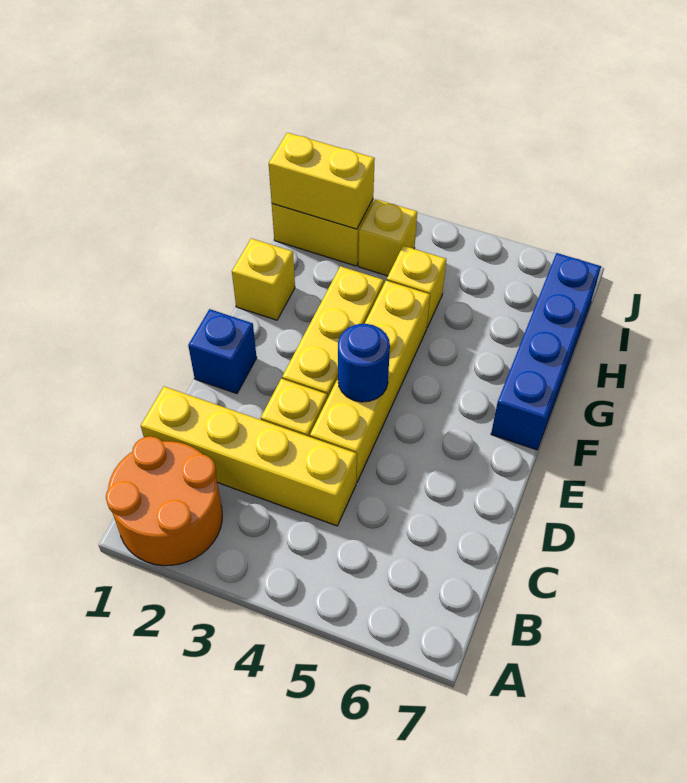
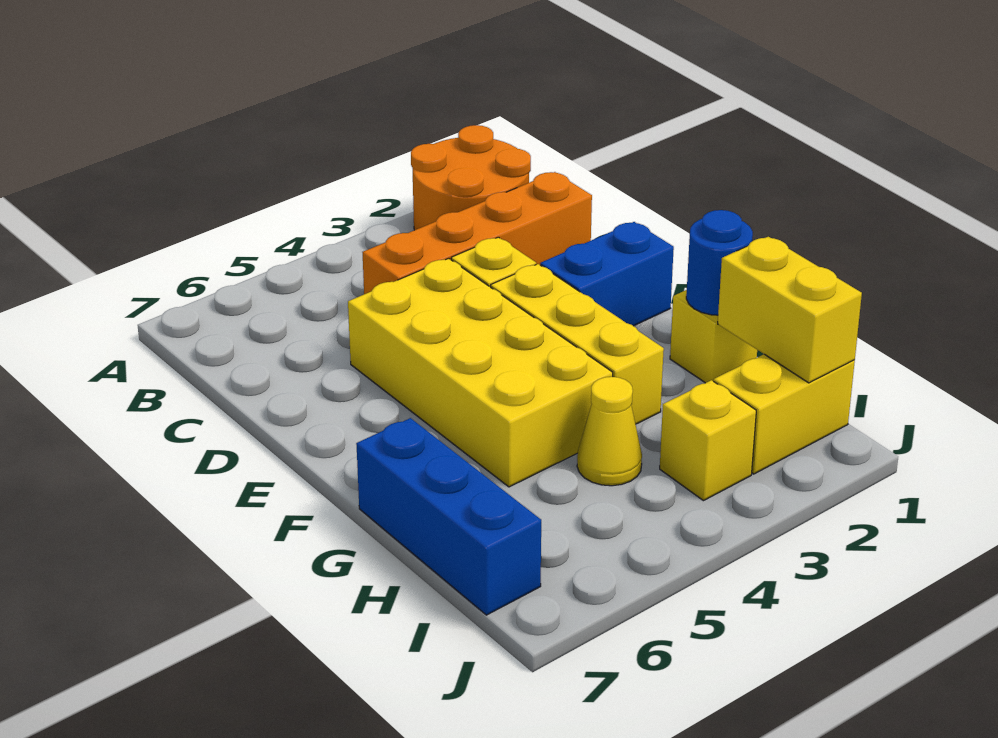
yellow 1x4 brick [141,386,357,526] -> orange 1x4 brick [362,172,592,294]
yellow 1x4 brick [310,281,430,483] -> yellow 2x4 brick [348,258,613,487]
blue 1x1 brick [188,309,257,394] -> blue 1x2 brick [540,222,674,326]
blue 1x1 round brick [338,324,390,402] -> blue 1x1 round brick moved to [686,210,753,315]
blue 1x4 brick [491,253,601,450] -> blue 1x3 brick [356,418,541,615]
yellow 1x1 brick [387,246,446,327] -> yellow 1x1 cone [577,377,642,486]
yellow 1x2 brick [269,133,375,229] -> yellow 1x2 brick turned to [718,237,862,383]

